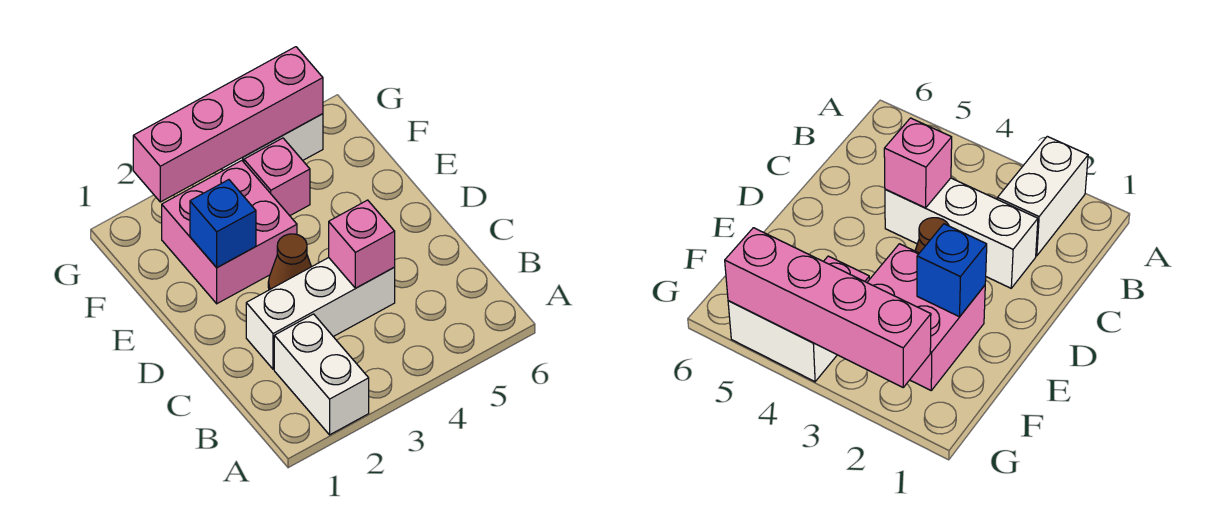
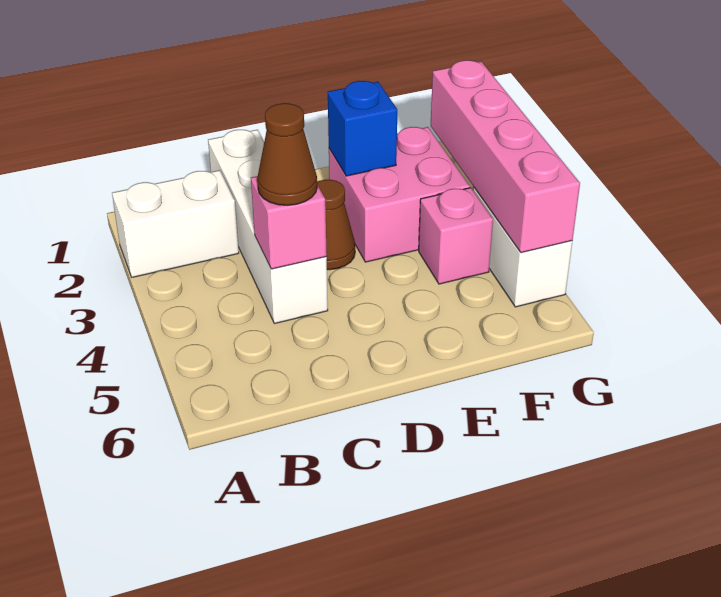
white 1x3 brick [246,258,395,369] -> white 1x4 brick [208,130,328,324]
none -> brown 1x1 cone [257,103,317,205]

